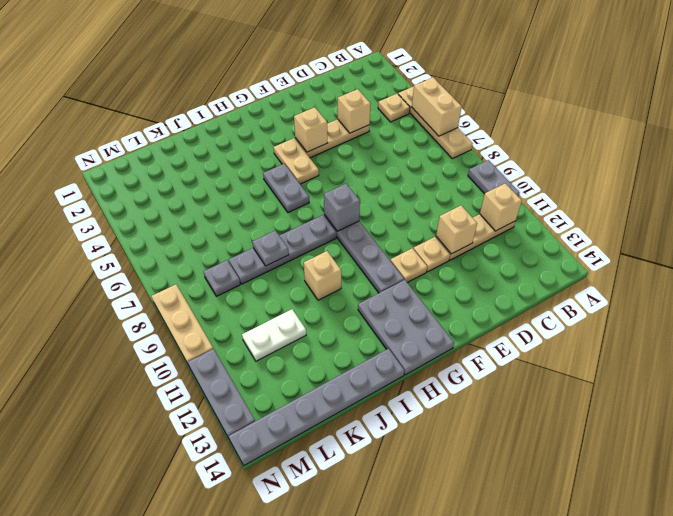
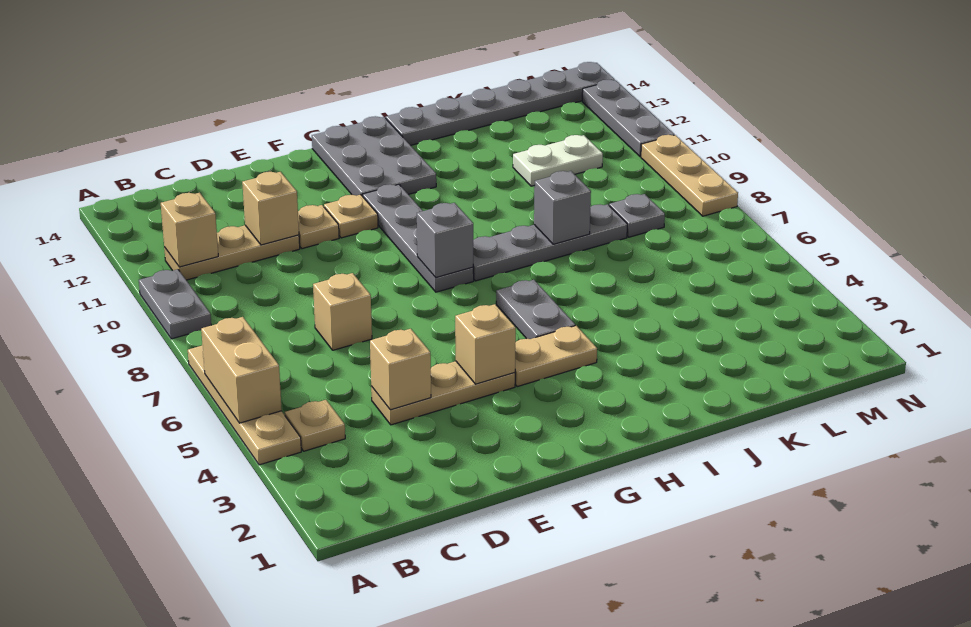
tan 1x2 plate [273,138,319,184] -> tan 1x2 plate turned to [515,326,597,387]
tan 1x1 brick [304,251,341,300] -> tan 1x1 brick moved to [313,273,372,350]
grey 1x1 plate [252,231,289,266] -> grey 1x1 brick [534,171,591,244]

